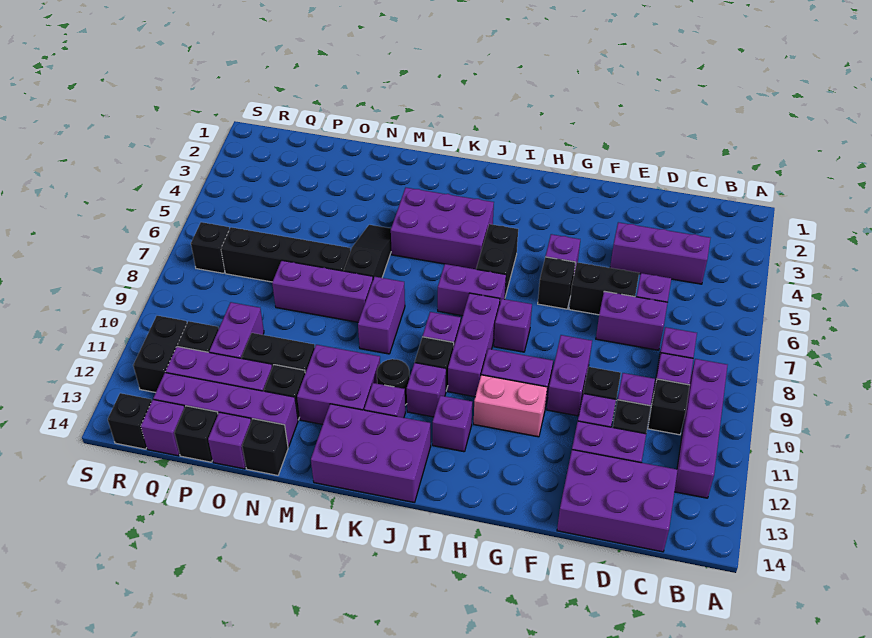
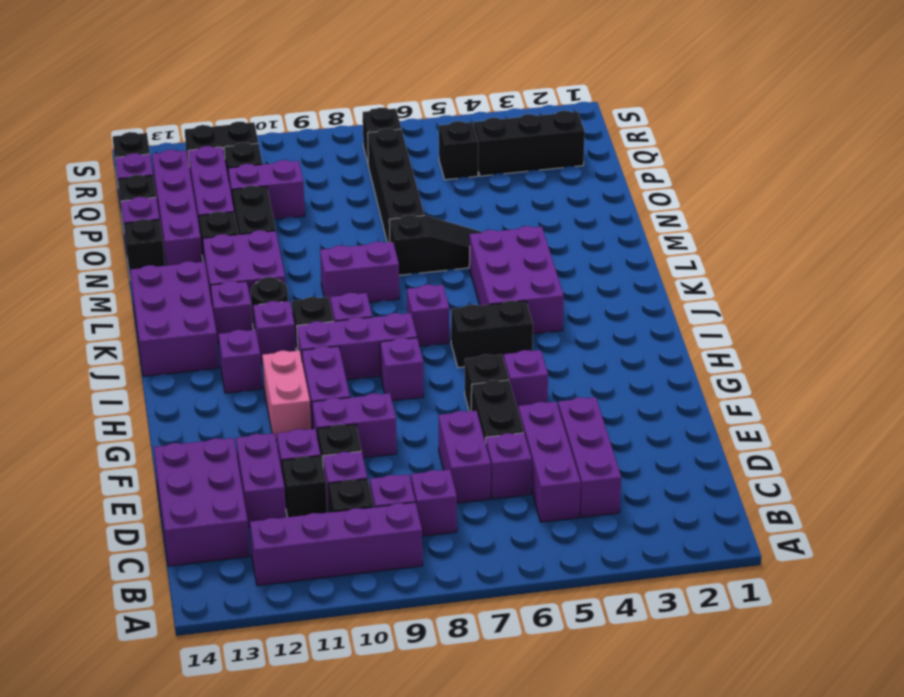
purple 1x2 brick [438,264,506,316] -> purple 1x1 brick [407,285,449,346]
purple 1x3 brick [272,260,373,322] -> purple 1x3 brick moved to [518,402,580,522]
none -> black 1x3 brick [474,111,585,176]
none -> black 1x1 brick [439,121,478,180]

